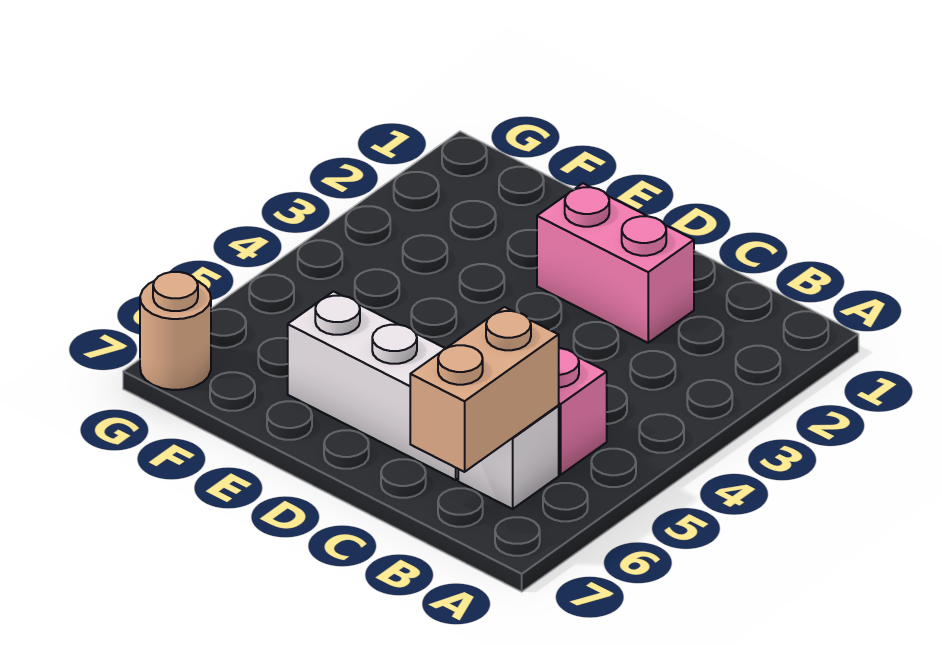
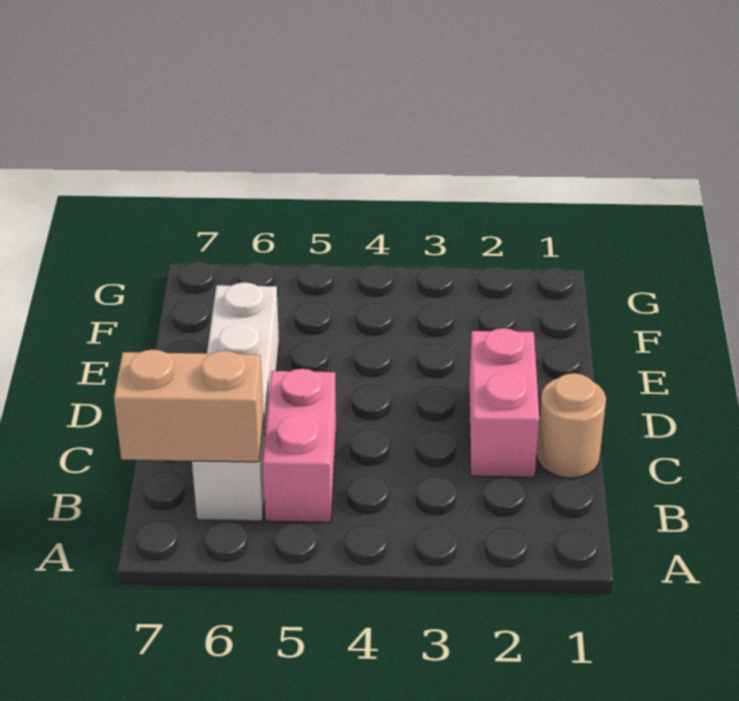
tan 1x1 round brick [140,272,211,390] -> tan 1x1 round brick moved to [537,373,606,478]

